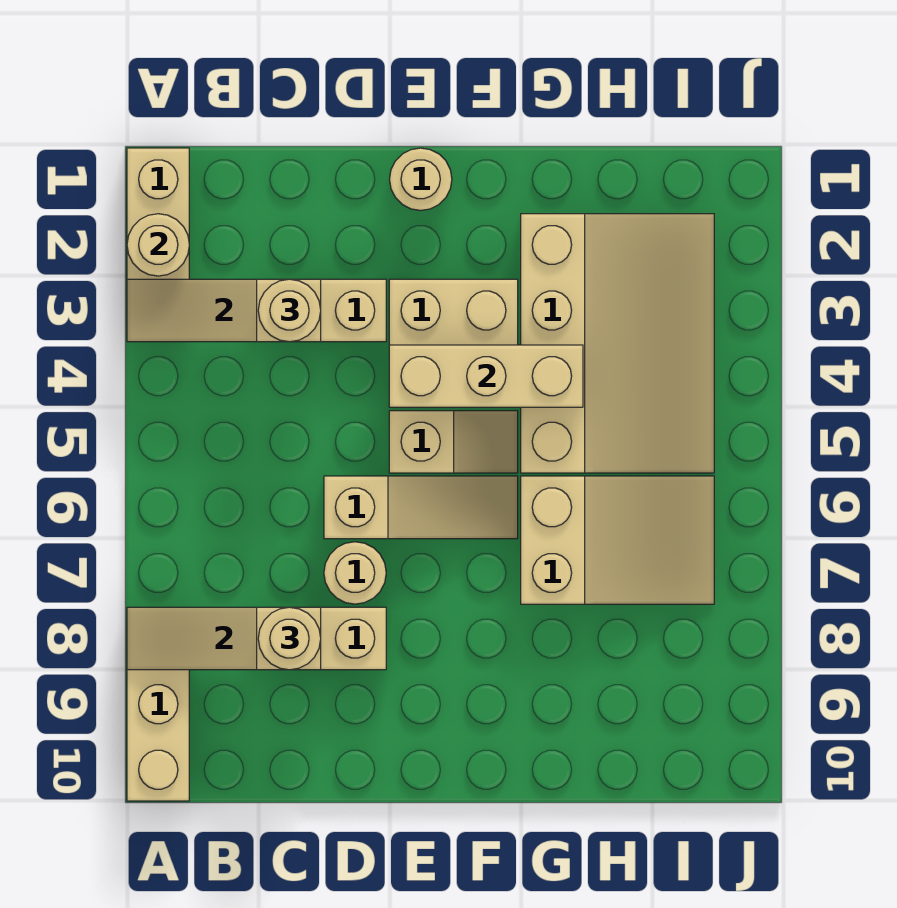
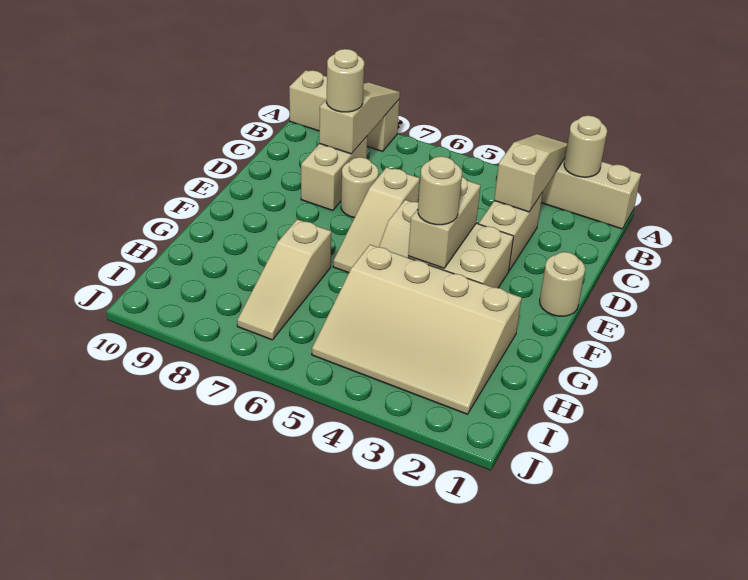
tan 1x1 round brick [258,279,321,342] -> tan 1x1 round brick moved to [418,156,462,225]
tan 1x3 brick [389,345,583,407] -> tan 1x2 brick [408,177,481,268]
tan 2x3 slope [521,476,714,604] -> tan 1x3 slope [237,219,331,340]

